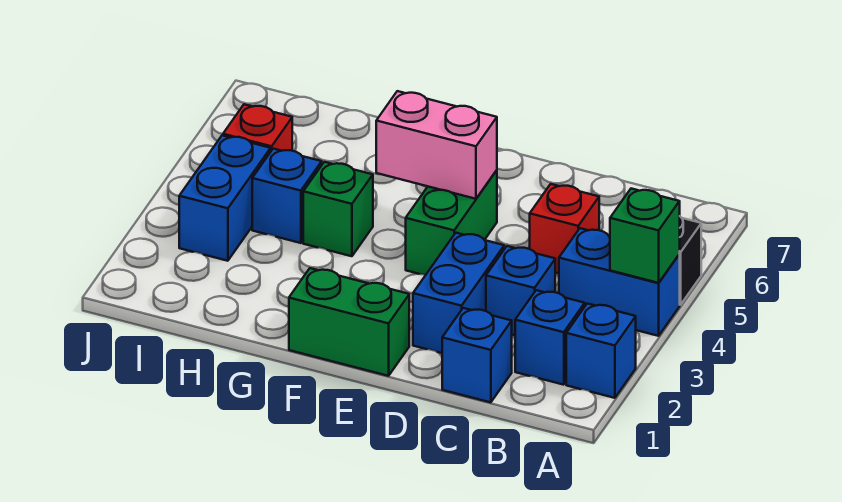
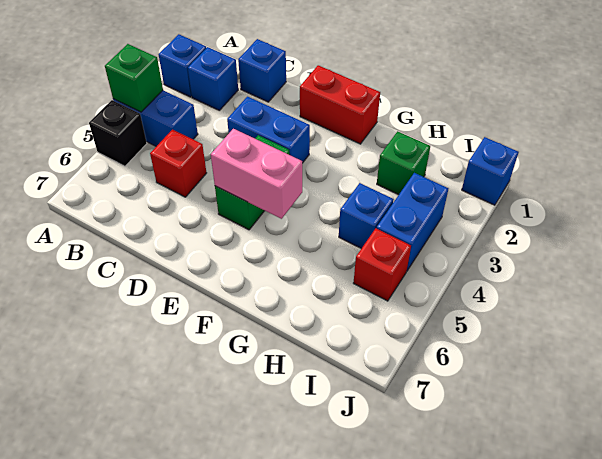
blue 1x1 brick [486,246,555,335] -> blue 1x1 brick moved to [462,137,519,205]
blue 1x2 brick [413,233,504,353] -> blue 1x2 brick turned to [227,97,310,163]
green 1x2 brick [289,268,409,376] -> red 1x2 brick [300,65,380,144]
green 1x1 brick [303,162,373,256] -> green 1x1 brick moved to [377,131,430,195]

